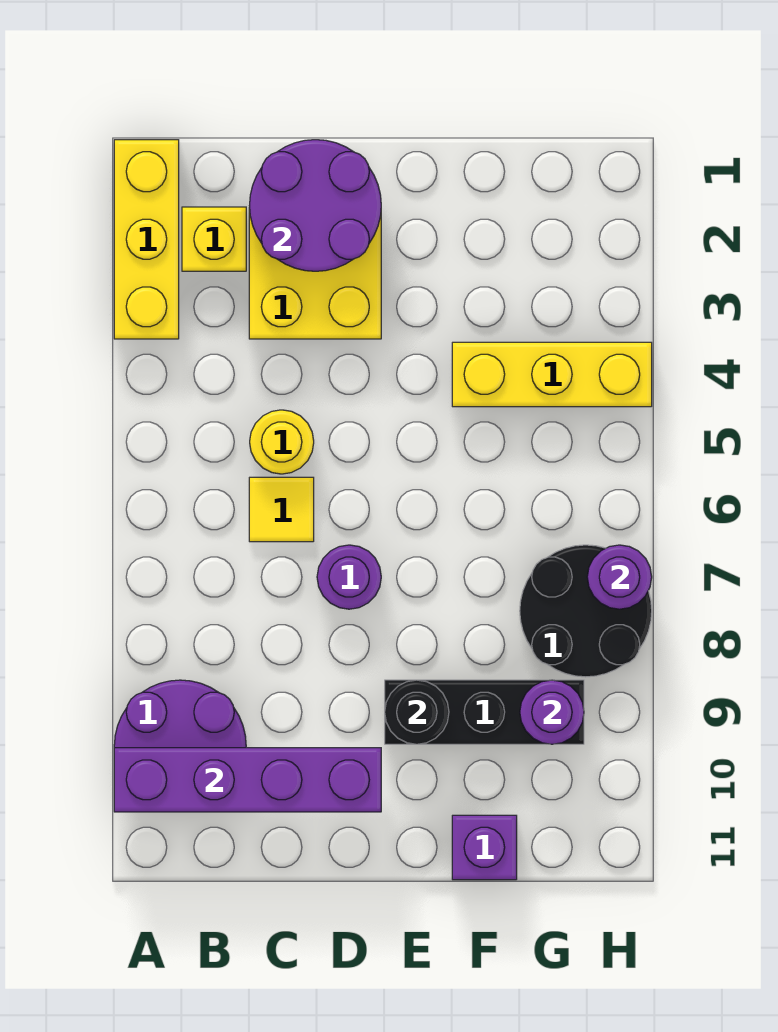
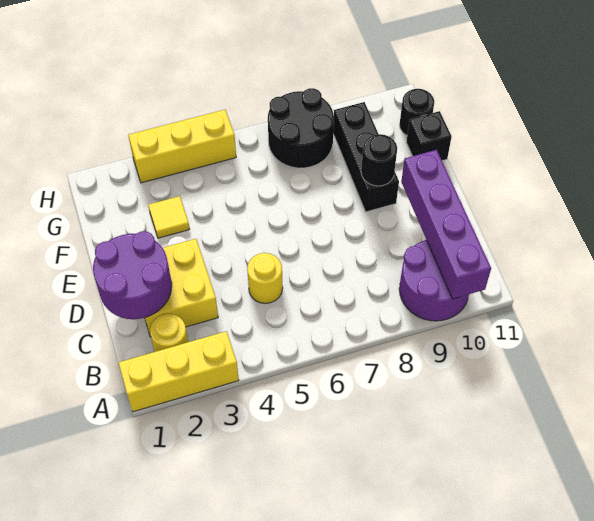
yellow 1x1 brick [182,207,246,271] -> yellow 1x1 round brick [150,314,188,352]
yellow 1x1 tile [249,477,314,542] -> yellow 1x1 tile moved to [148,196,190,238]
purple 1x1 round brick [317,545,381,609] -> none
yellow 1x3 brick [452,342,652,407] -> yellow 1x3 brick turned to [128,110,236,183]
purple 1x1 brick [452,815,517,880] -> black 1x1 brick [406,111,452,161]
purple 1x1 round brick [520,680,584,744] -> none
none -> black 1x1 round brick [399,89,434,136]
purple 1x1 round brick [587,545,652,609] -> none

